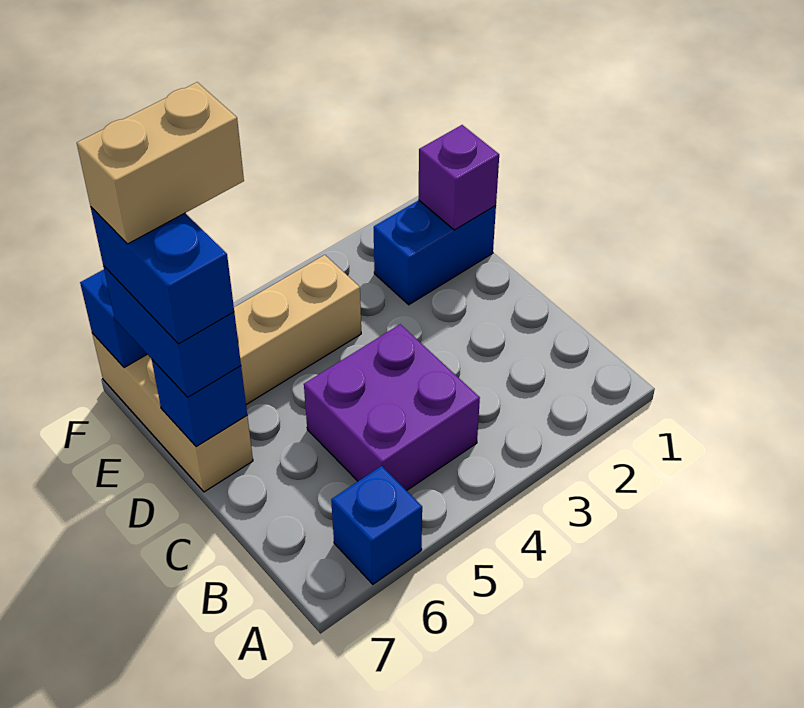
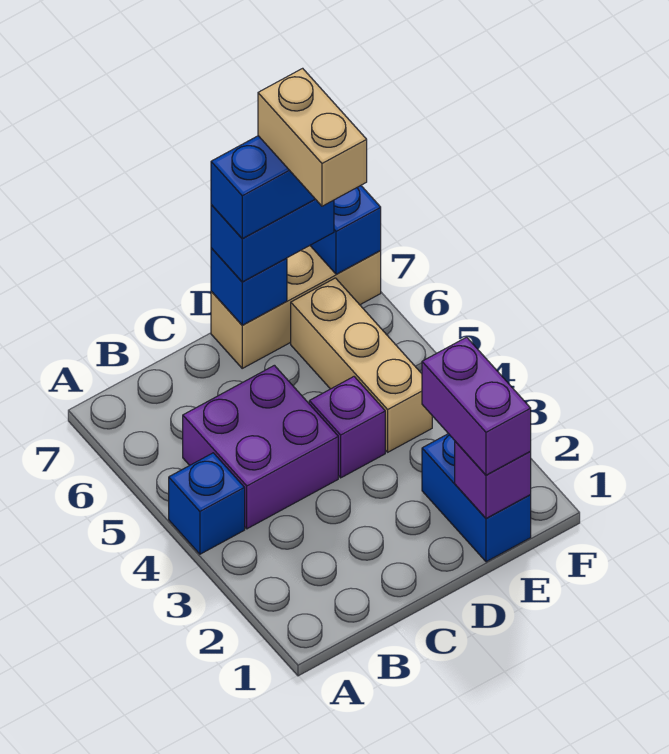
blue 1x1 brick [331,466,422,584] -> blue 1x1 brick moved to [169,453,245,554]
none -> purple 1x1 brick [309,377,385,478]
none -> purple 1x2 brick [422,337,531,475]

